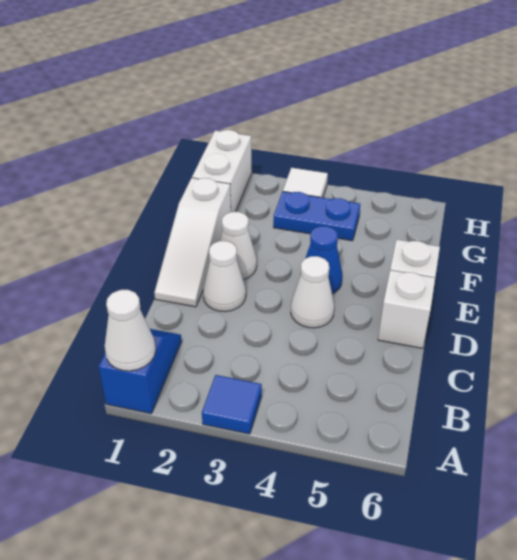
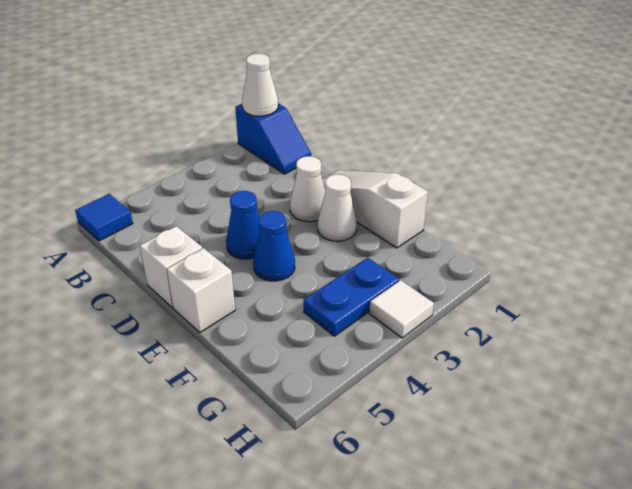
blue 1x1 tile [202,375,262,434] -> blue 1x1 tile moved to [75,194,133,241]
white 1x1 cone [291,256,334,328] -> blue 1x1 cone [226,191,260,259]
white 1x2 brick [192,130,252,212] -> none

